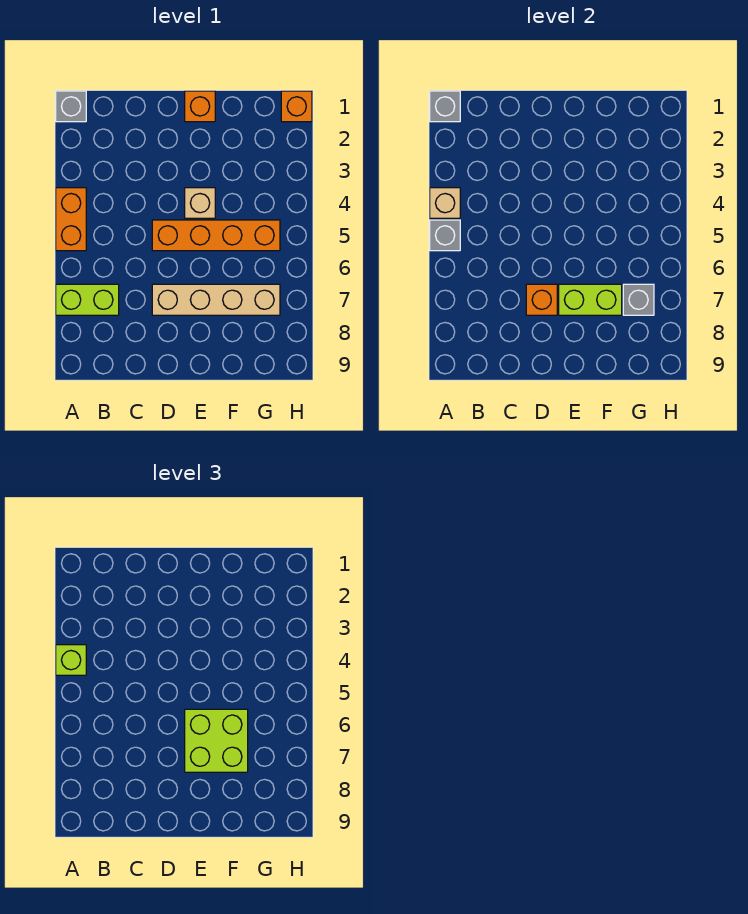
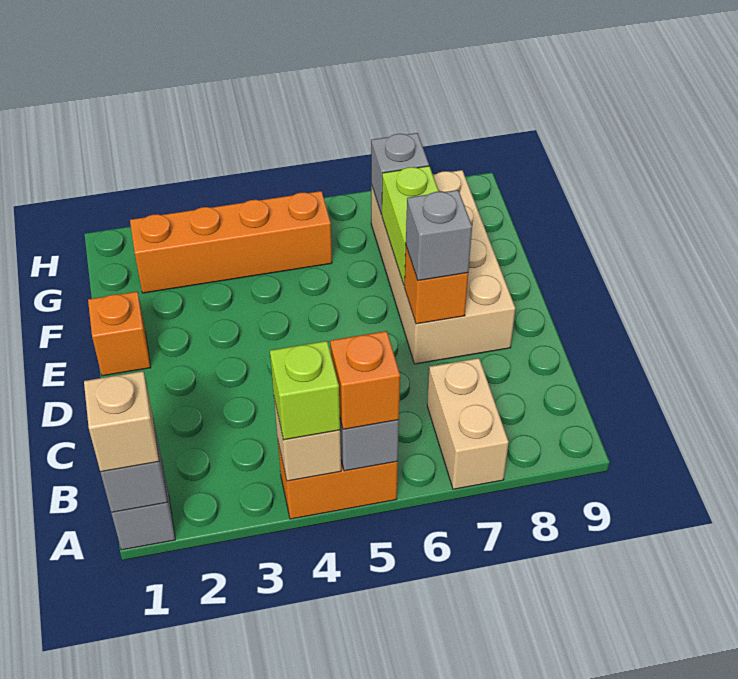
lime 1x2 brick [56,284,119,315] -> tan 1x2 brick [427,358,509,489]
orange 1x4 brick [152,220,280,251] -> orange 1x4 brick turned to [130,191,332,293]
tan 1x4 brick [152,284,280,315] -> tan 2x4 brick [371,170,515,364]
none -> grey 1x1 brick [406,190,472,281]
tan 1x1 brick [185,188,215,218] -> tan 1x1 brick moved to [84,371,159,472]
lime 2x2 brick [185,709,248,772] -> none
orange 1x1 brick [281,91,312,122] -> orange 1x1 brick moved to [330,331,400,429]

